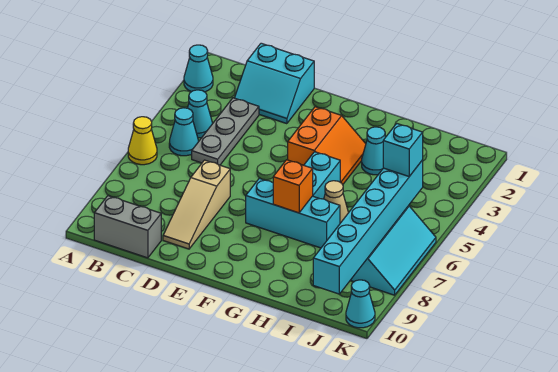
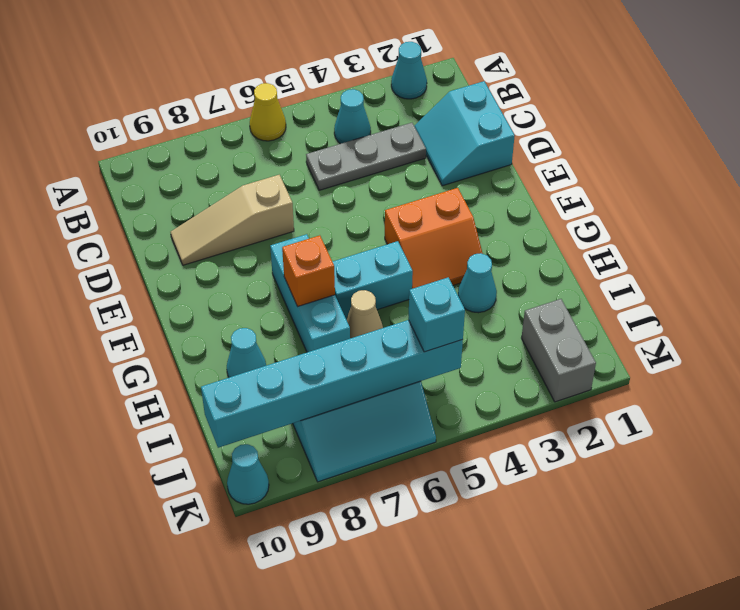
cyan 1x1 cone [169,108,198,156] -> cyan 1x1 cone moved to [227,328,266,377]
grey 1x2 brick [94,196,161,258] -> grey 1x2 brick moved to [522,299,596,402]

